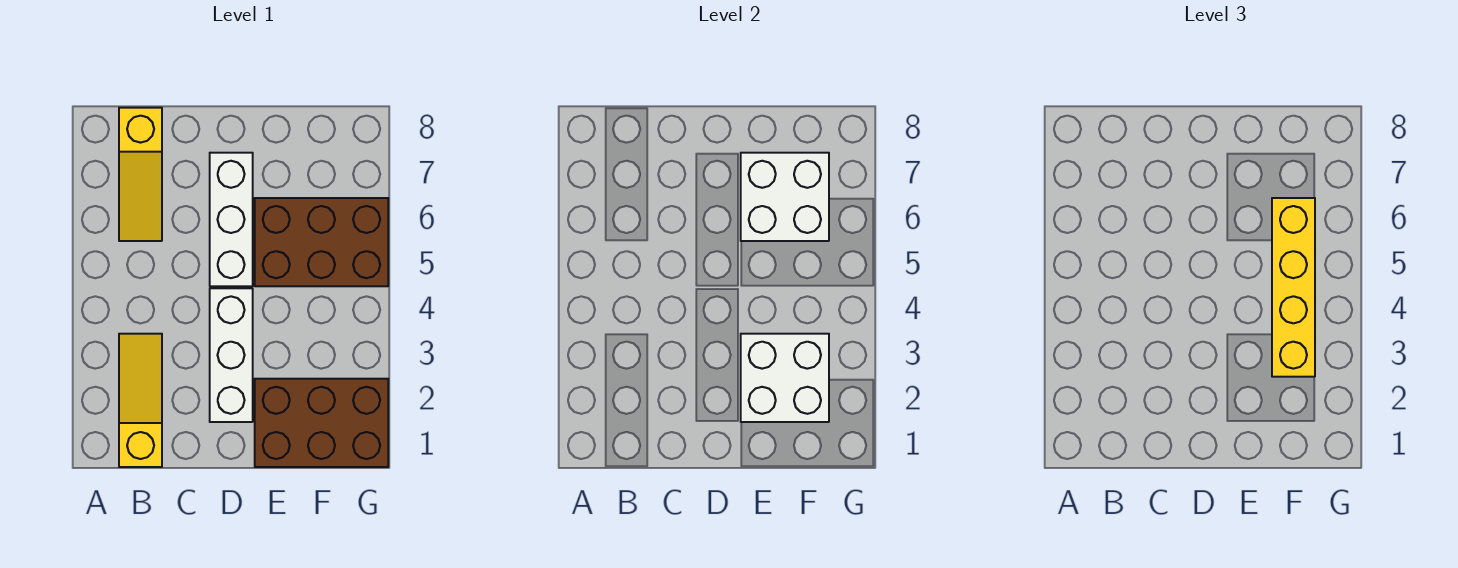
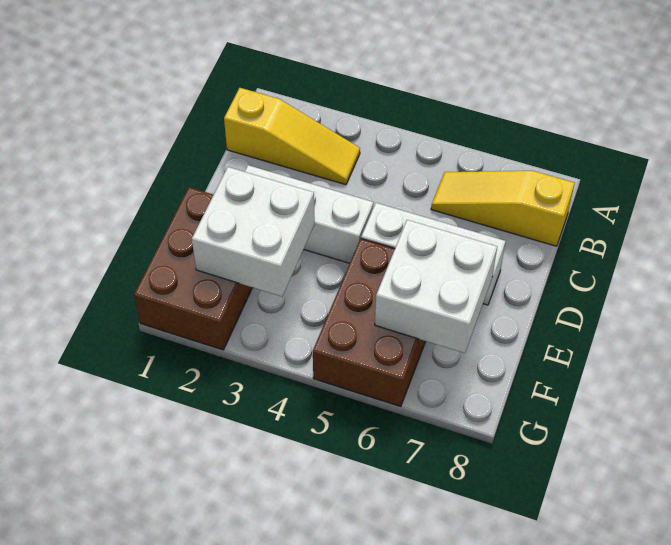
yellow 1x4 brick [1272,198,1315,377] -> none

